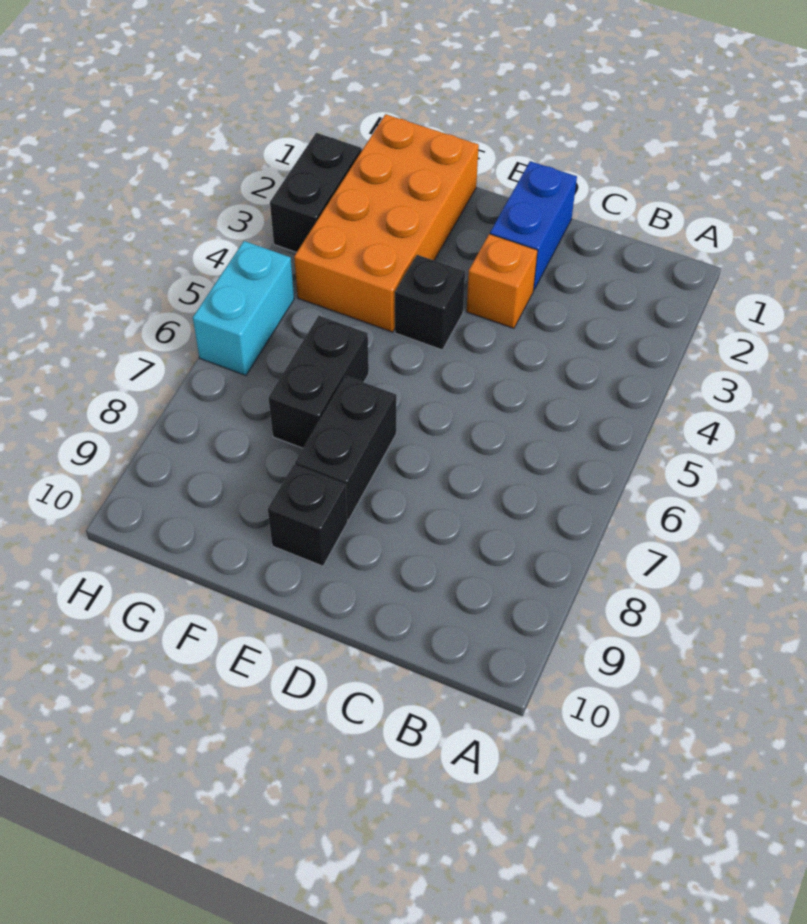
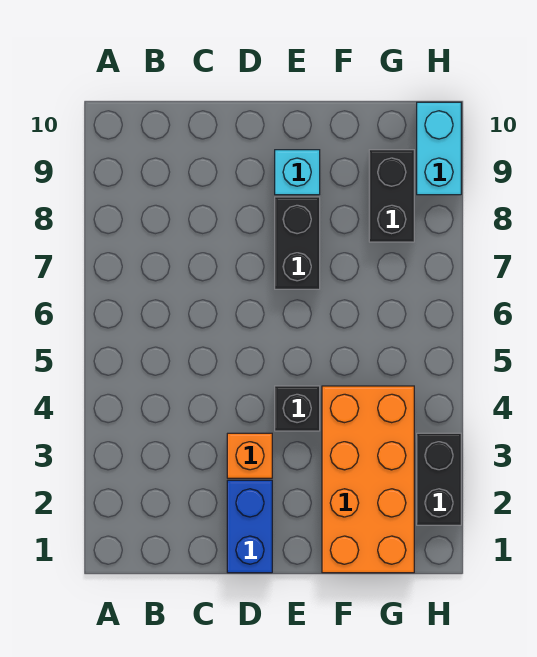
black 1x1 brick [268,465,348,566] -> cyan 1x1 brick [275,150,320,195]
black 1x2 brick [269,316,369,448] -> black 1x2 brick moved to [369,150,414,242]
cyan 1x2 brick [193,241,294,376] -> cyan 1x2 brick moved to [417,102,461,195]

